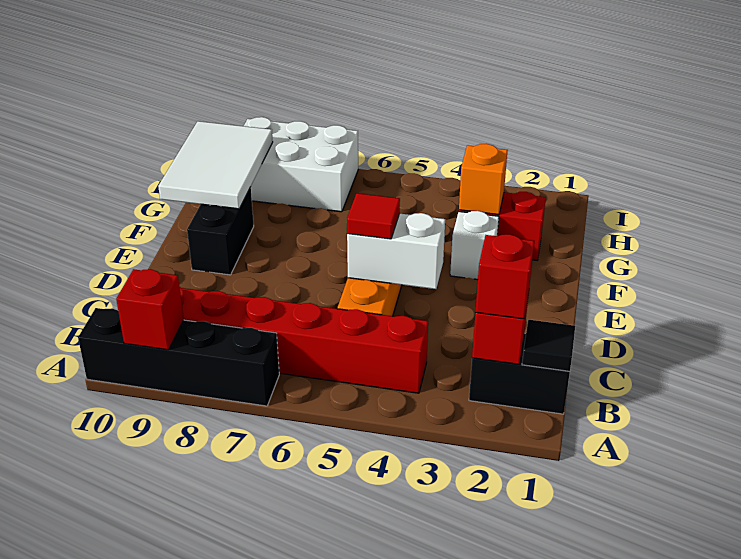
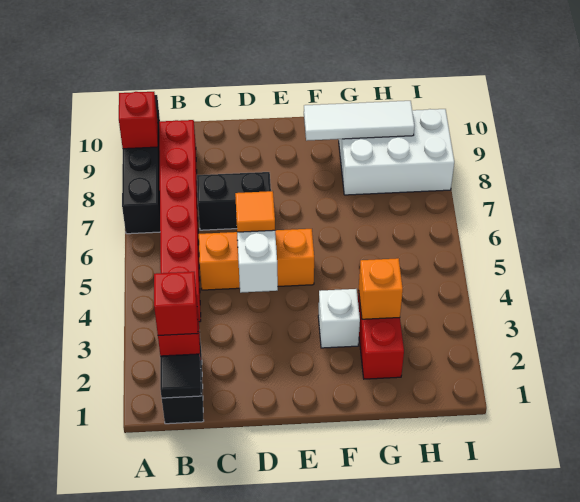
red 1x1 tile [347,193,400,239] -> orange 1x1 tile [235,191,275,232]
black 1x2 brick [187,187,254,275] -> black 1x2 brick moved to [197,172,271,230]
white 2x3 tile [158,121,273,209] -> white 1x3 tile [304,101,414,141]
white 2x3 brick [244,117,358,212] -> white 2x3 brick turned to [339,109,454,195]

